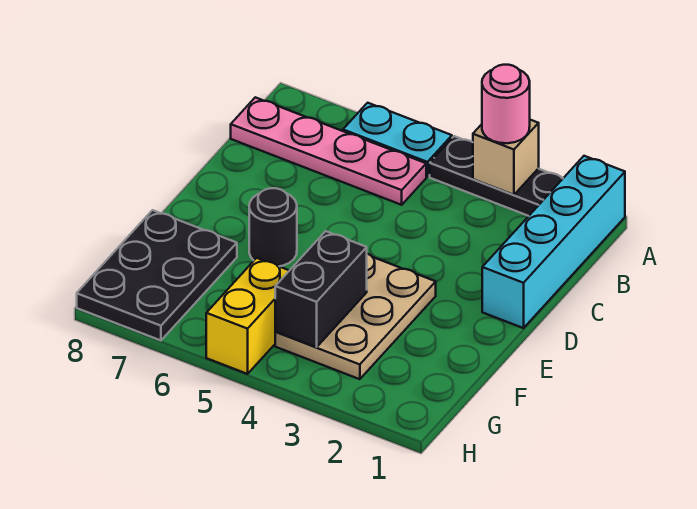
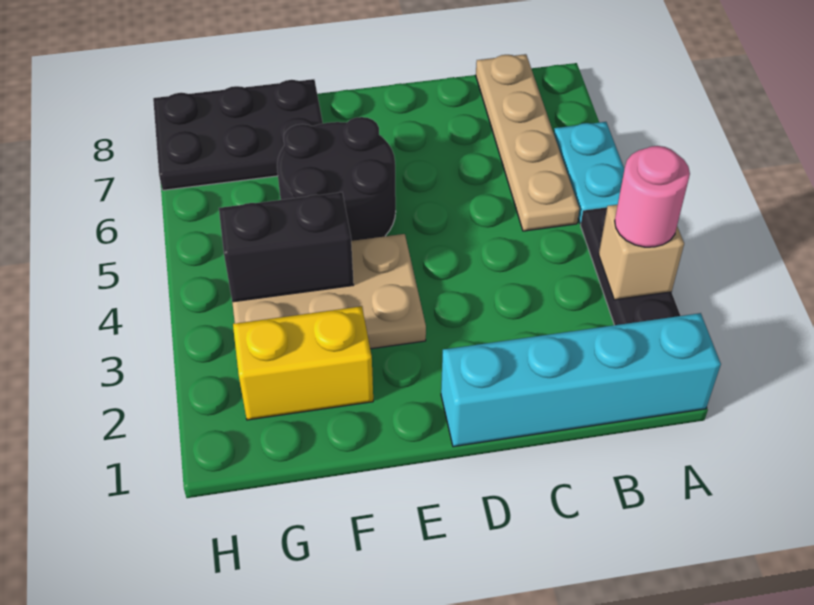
pink 1x4 plate [231,97,426,205] -> tan 1x4 plate [476,54,579,231]
black 1x1 round brick [249,188,297,266] -> black 2x2 round brick [277,117,396,241]
yellow 1x2 brick [206,258,289,374] -> yellow 1x2 brick moved to [233,306,373,420]

